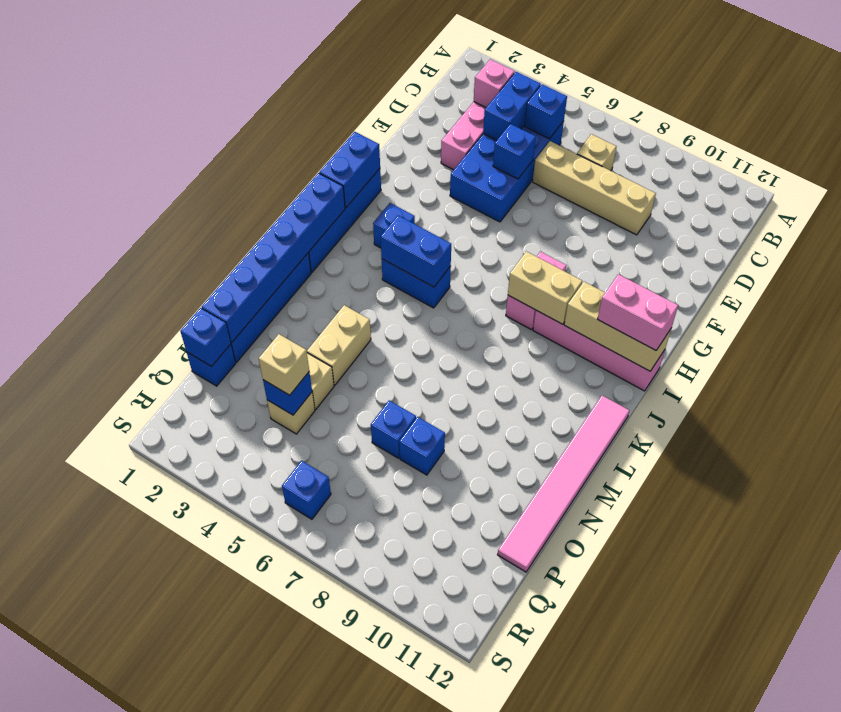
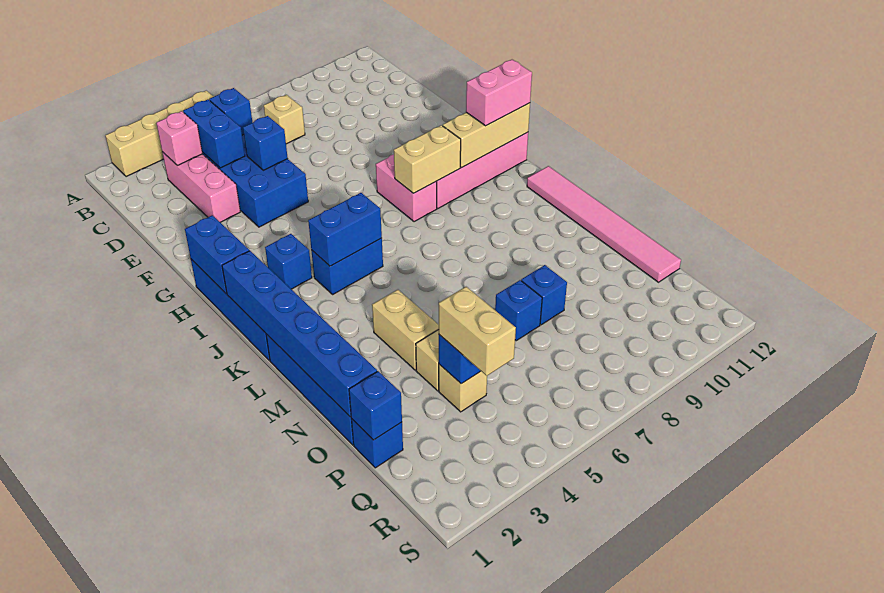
tan 1x4 brick [533,141,656,235] -> tan 1x4 brick moved to [105,91,214,177]
tan 1x1 brick [259,334,309,395] -> tan 1x2 brick [439,287,516,376]
blue 1x1 brick [282,461,331,519] -> none

